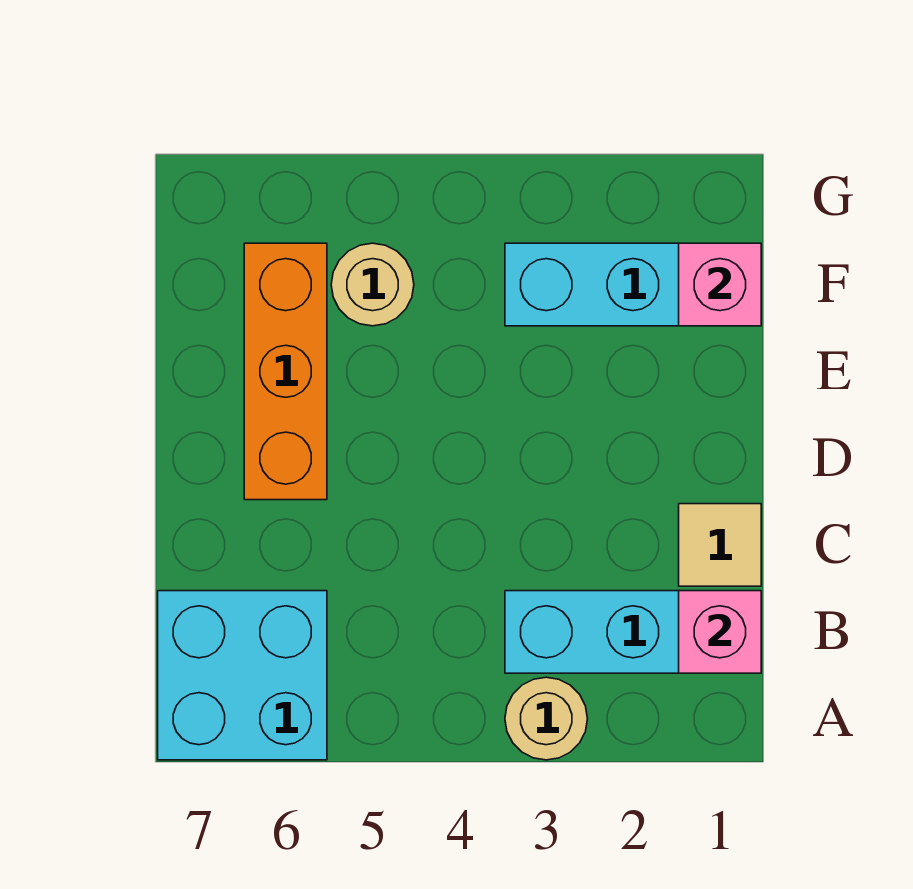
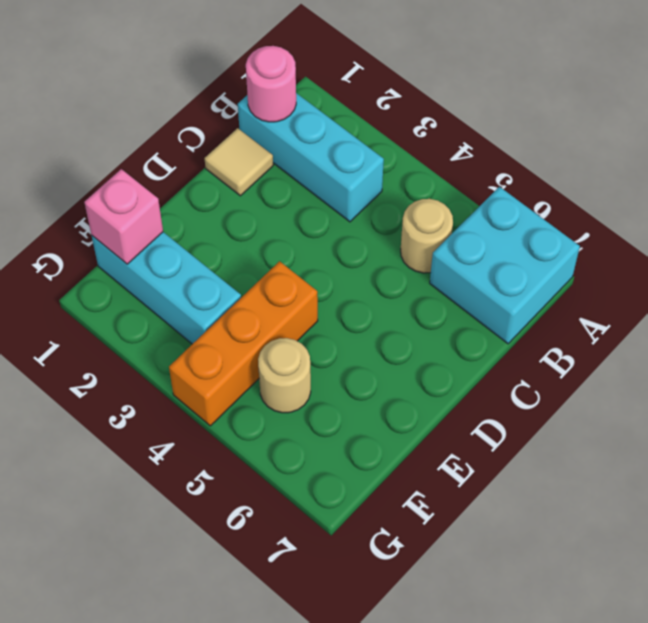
tan 1x1 round brick [505,677,588,760] -> tan 1x1 round brick moved to [401,199,453,273]
pink 1x1 brick [679,591,761,673] -> pink 1x1 round brick [246,46,296,122]
orange 1x3 brick [244,243,327,500] -> orange 1x3 brick moved to [169,261,318,426]

